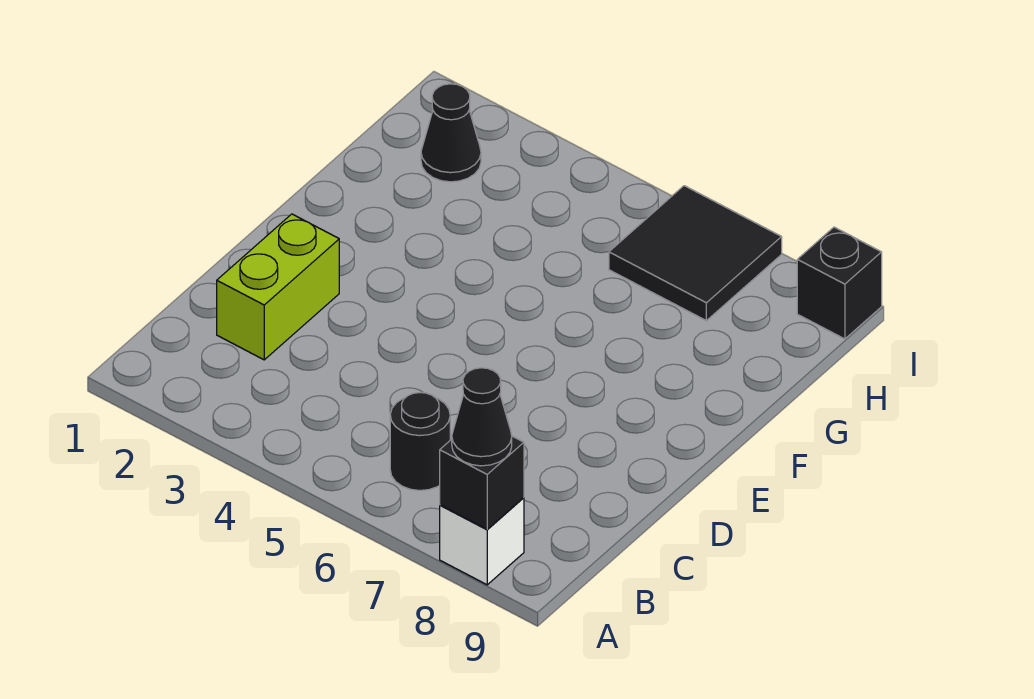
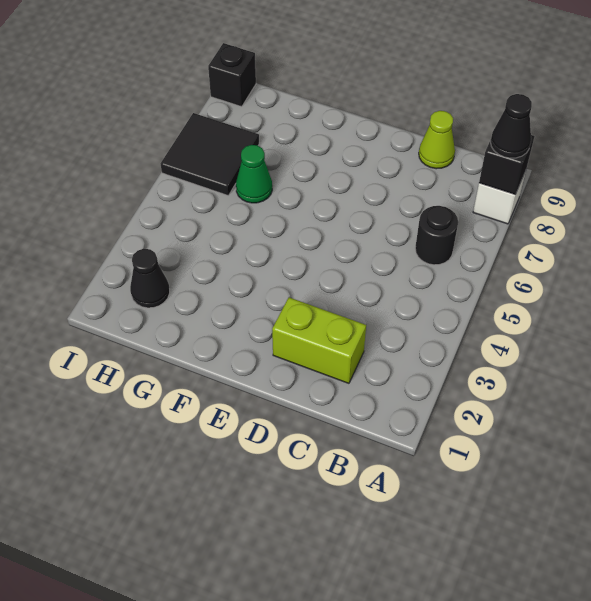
none -> lime 1x1 cone [419,111,455,169]
none -> green 1x1 cone [236,145,272,203]

